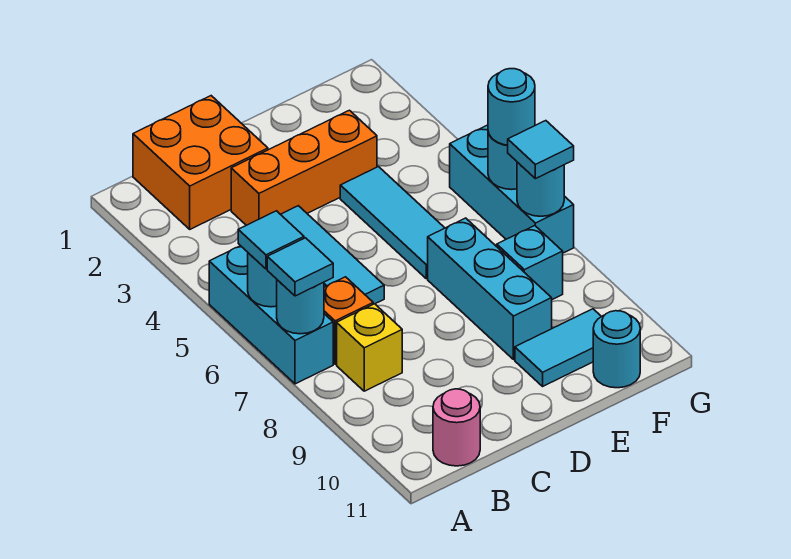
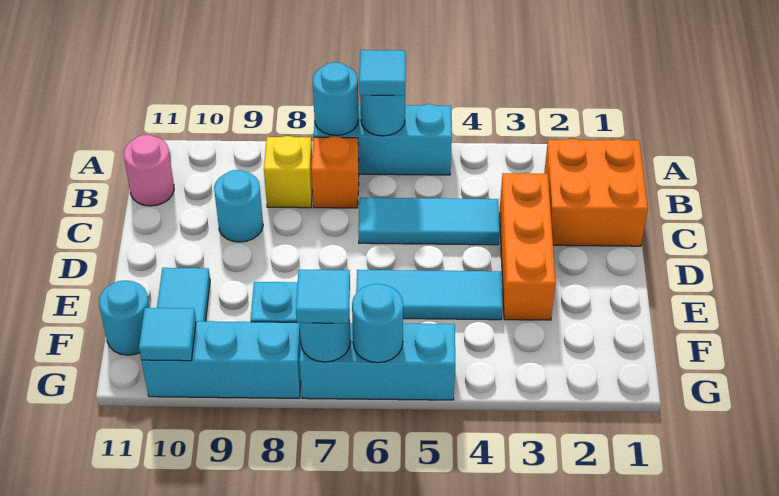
cyan 1x1 tile [267,238,333,296] -> cyan 1x1 tile moved to [139,308,196,361]
cyan 1x3 brick [428,218,552,360] -> cyan 1x3 brick moved to [141,321,301,398]
cyan 1x1 round brick [488,69,535,145] -> cyan 1x1 round brick moved to [214,170,263,242]

